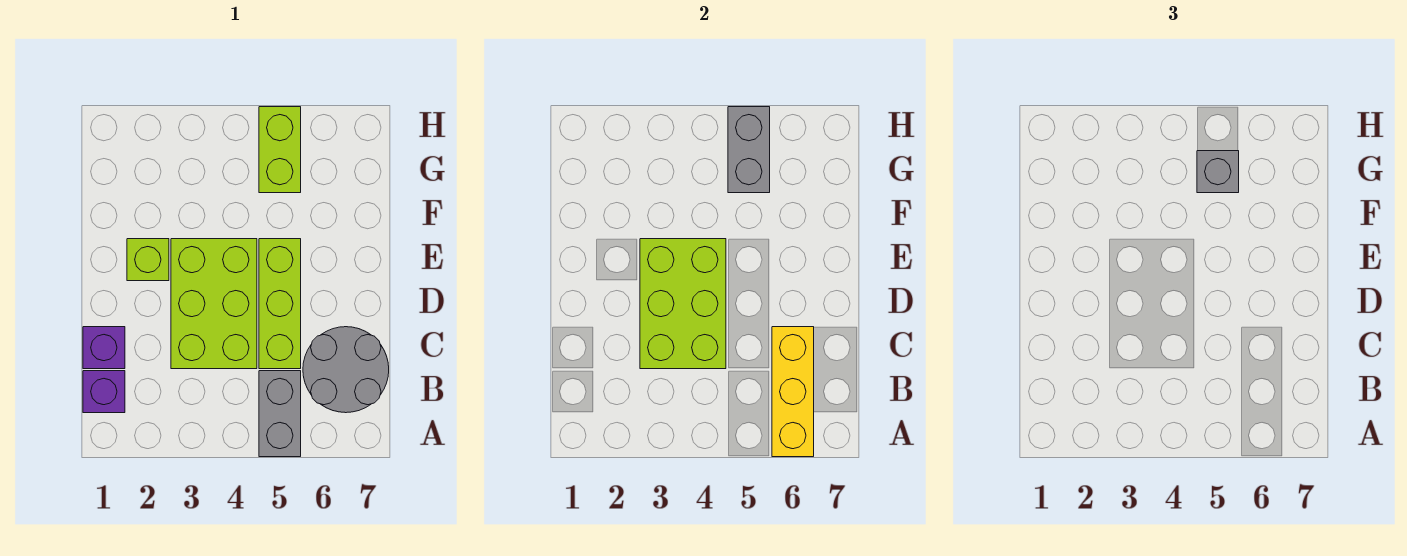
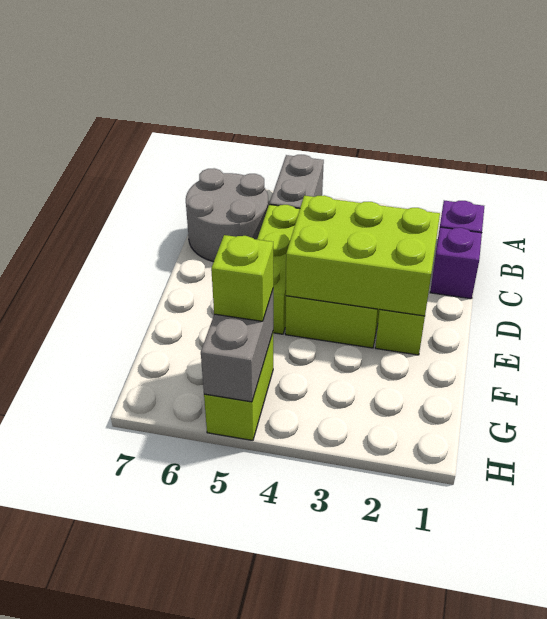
yellow 1x3 brick [772,327,814,457] -> none
lime 2x3 brick [640,239,726,369] -> lime 2x3 brick turned to [286,195,440,316]
grey 1x1 brick [1197,151,1239,193] -> lime 1x1 brick [211,235,273,321]

